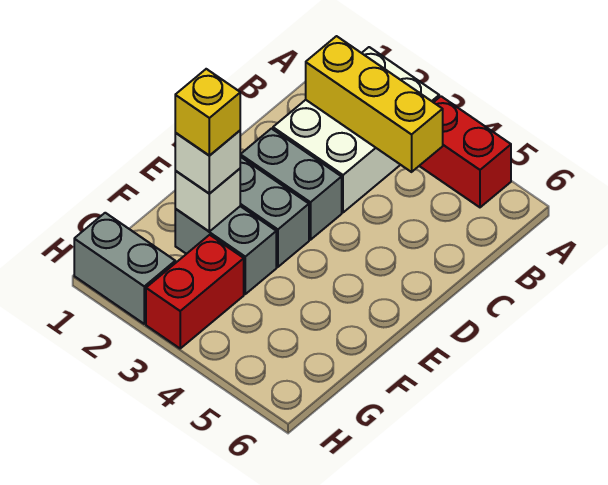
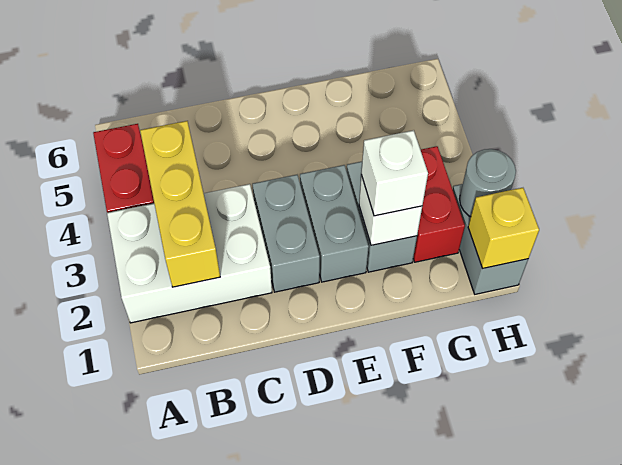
yellow 1x1 brick [175,69,240,156] -> yellow 1x1 brick moved to [468,188,539,269]
red 1x2 brick [146,235,244,348] -> red 1x2 brick turned to [413,146,465,262]
none -> grey 1x1 round brick [460,149,516,217]

